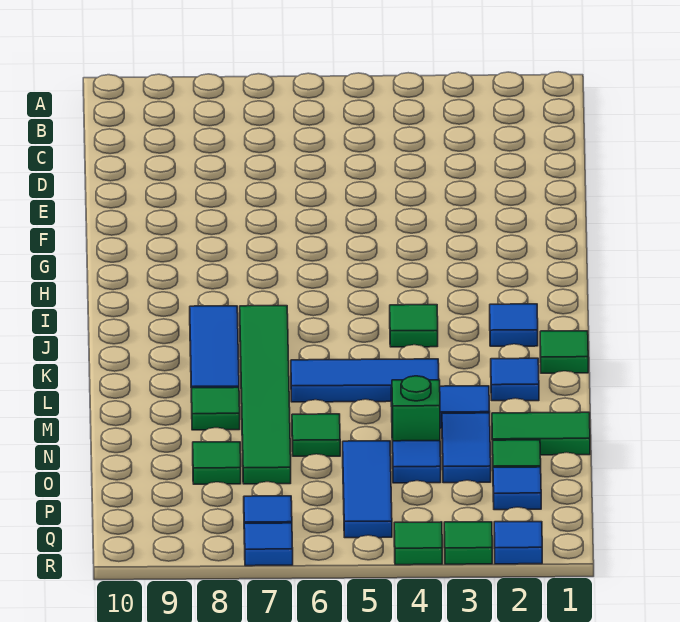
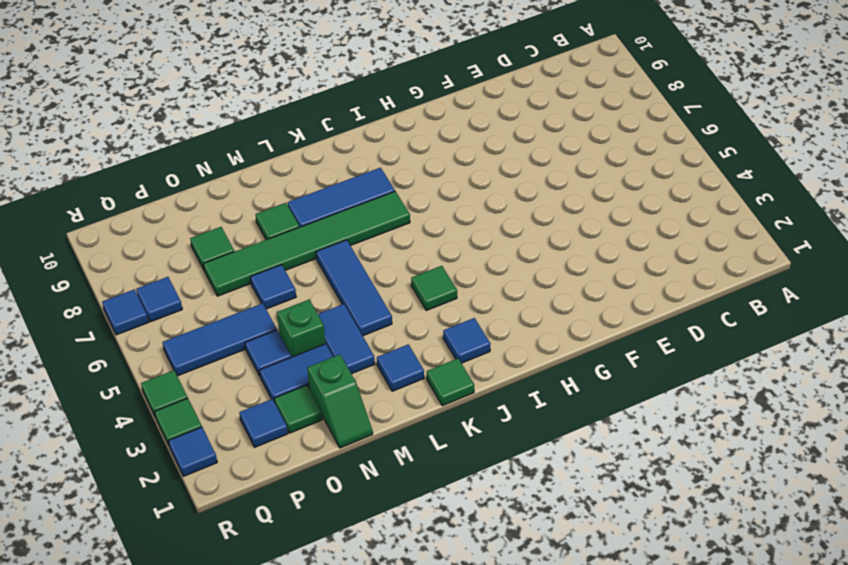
green 1x2 tile [492,412,590,455] -> green 1x2 slope [307,354,373,448]
green 1x1 tile [292,414,340,456] -> blue 1x1 tile [250,265,296,309]

